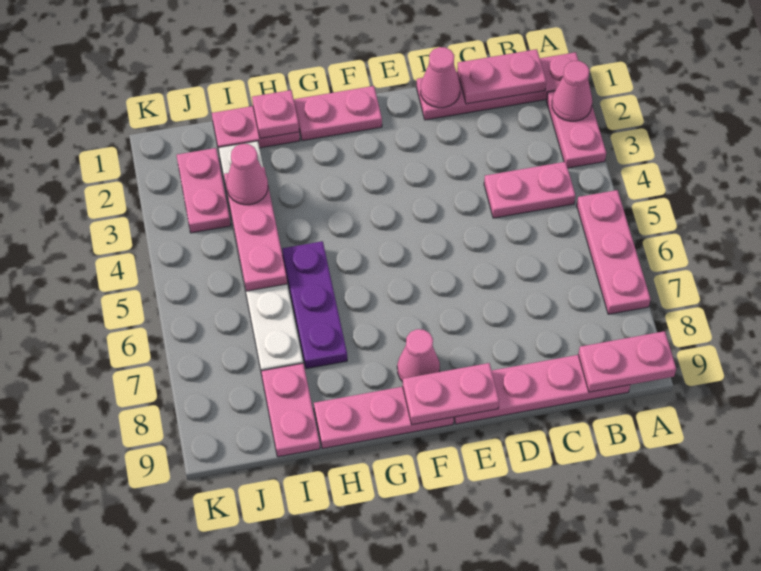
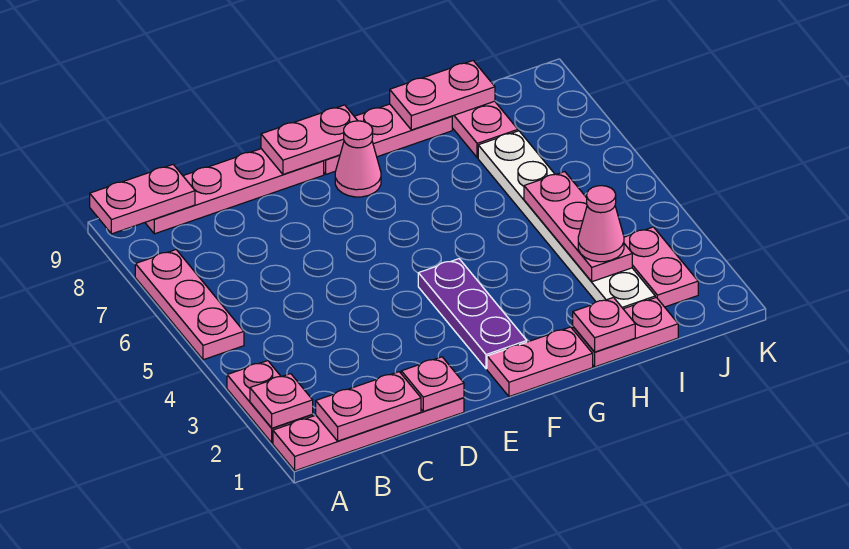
pink 1x1 cone [552,61,592,121] -> pink 1x1 plate [250,374,313,428]
pink 1x2 plate [484,162,575,218] -> pink 1x2 plate moved to [390,61,495,130]
pink 1x1 cone [421,47,460,108] -> pink 1x1 plate [401,357,464,411]
purple 1x3 plate [282,241,347,369] -> purple 1x3 plate moved to [418,259,527,369]

